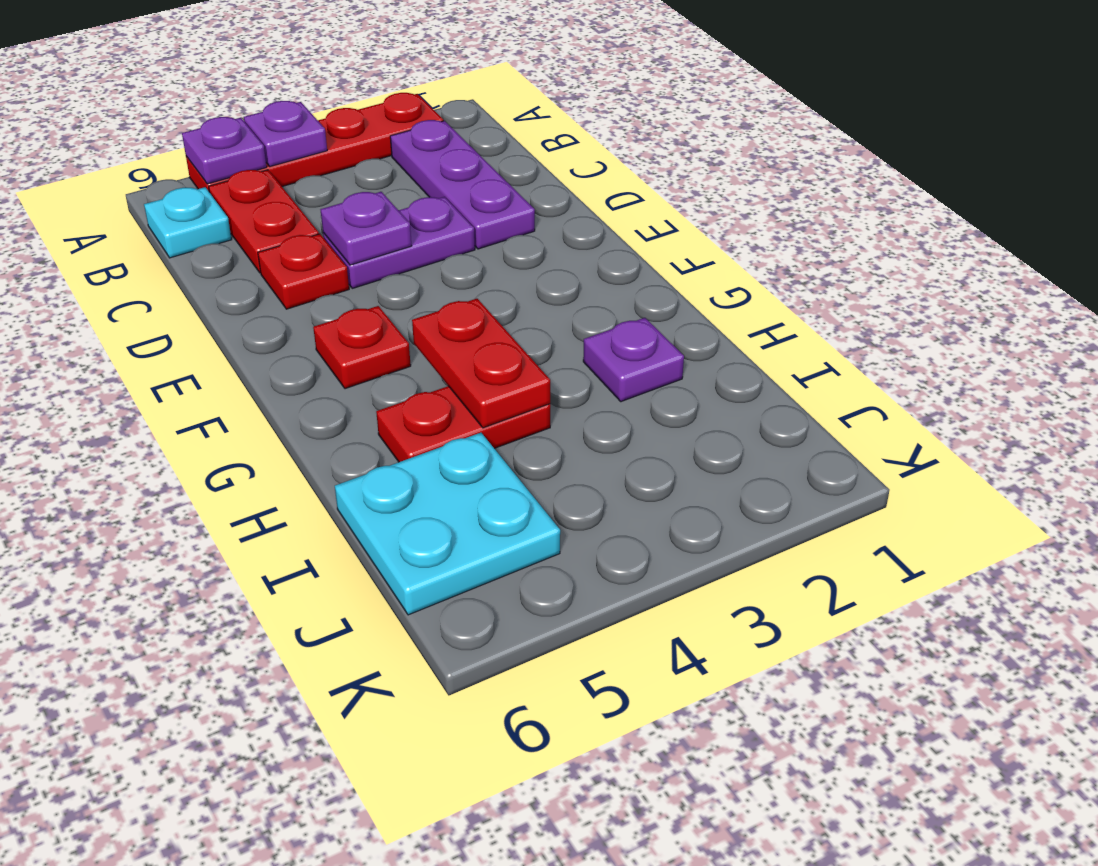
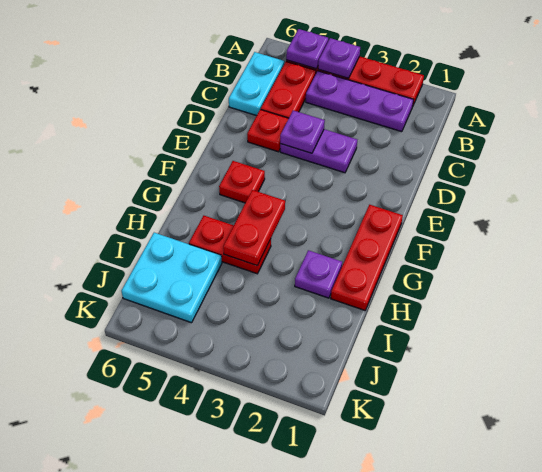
purple 1x3 plate [390,120,535,249] -> purple 1x3 plate turned to [306,71,413,132]
cyan 1x1 plate [144,187,232,258] -> cyan 1x2 plate [229,52,284,116]
none -> red 1x3 plate [331,205,403,310]

